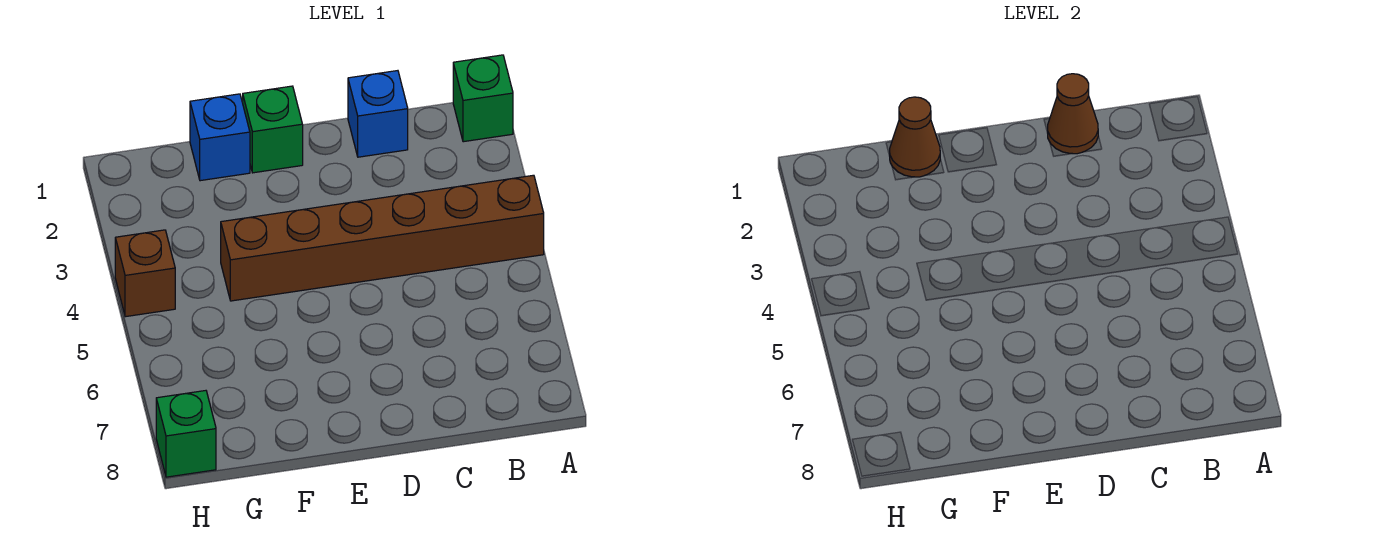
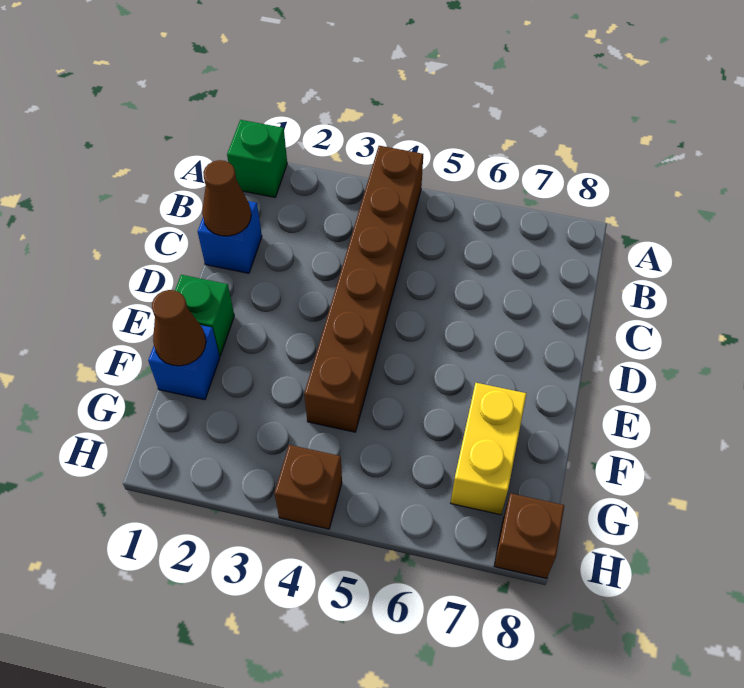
none -> yellow 1x2 brick [451,383,527,515]
green 1x1 brick [156,391,216,477] -> brown 1x1 brick [494,493,564,578]

